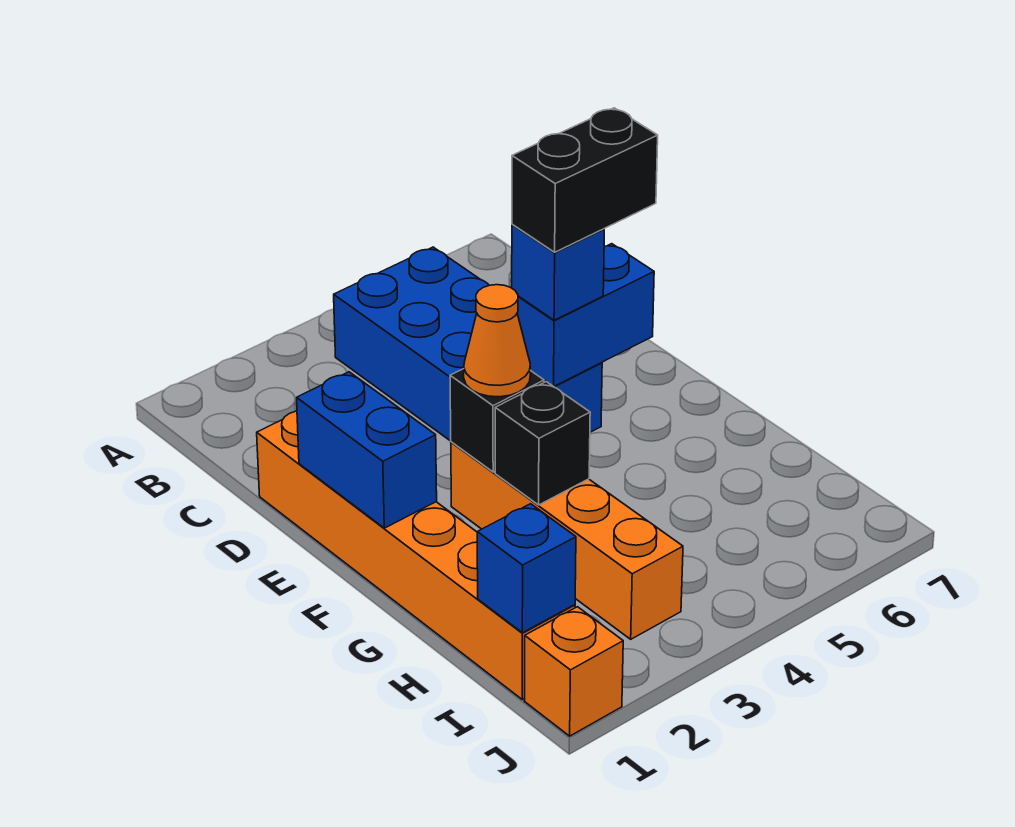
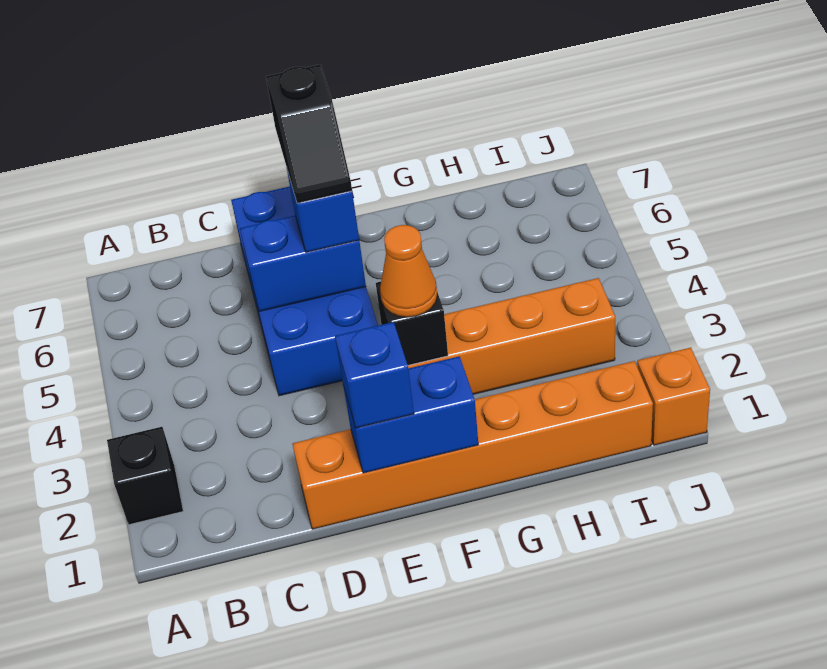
blue 2x4 brick [334,247,602,441] -> blue 2x4 brick turned to [231,186,378,396]
blue 1x2 brick [517,244,654,386] -> blue 1x2 brick turned to [240,216,366,311]
black 1x2 brick [512,108,658,252] -> black 1x2 slope [266,64,352,203]
black 1x1 brick [495,382,590,505] -> black 1x1 brick moved to [107,427,183,525]
blue 1x1 brick [477,504,576,633] -> blue 1x1 brick moved to [335,322,414,428]

